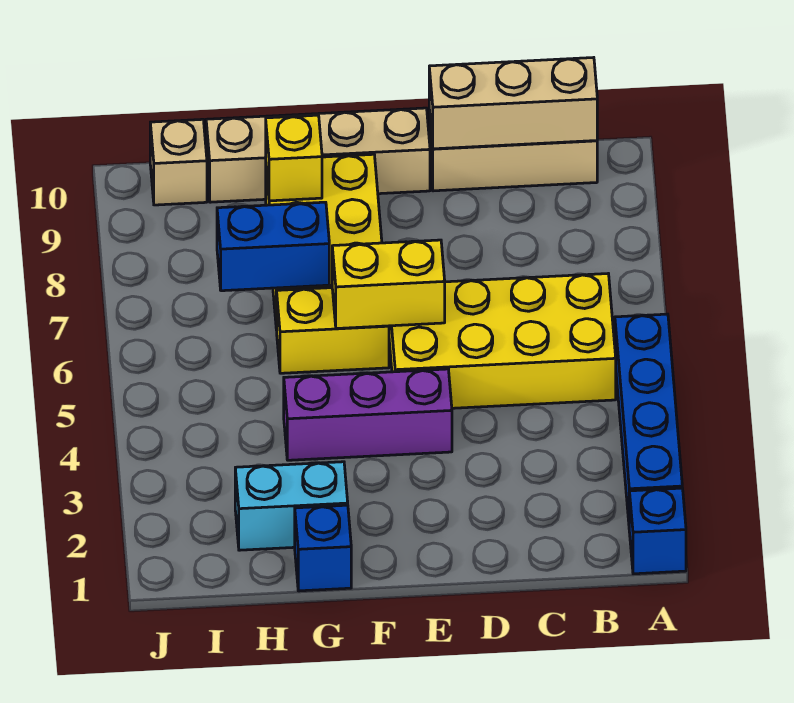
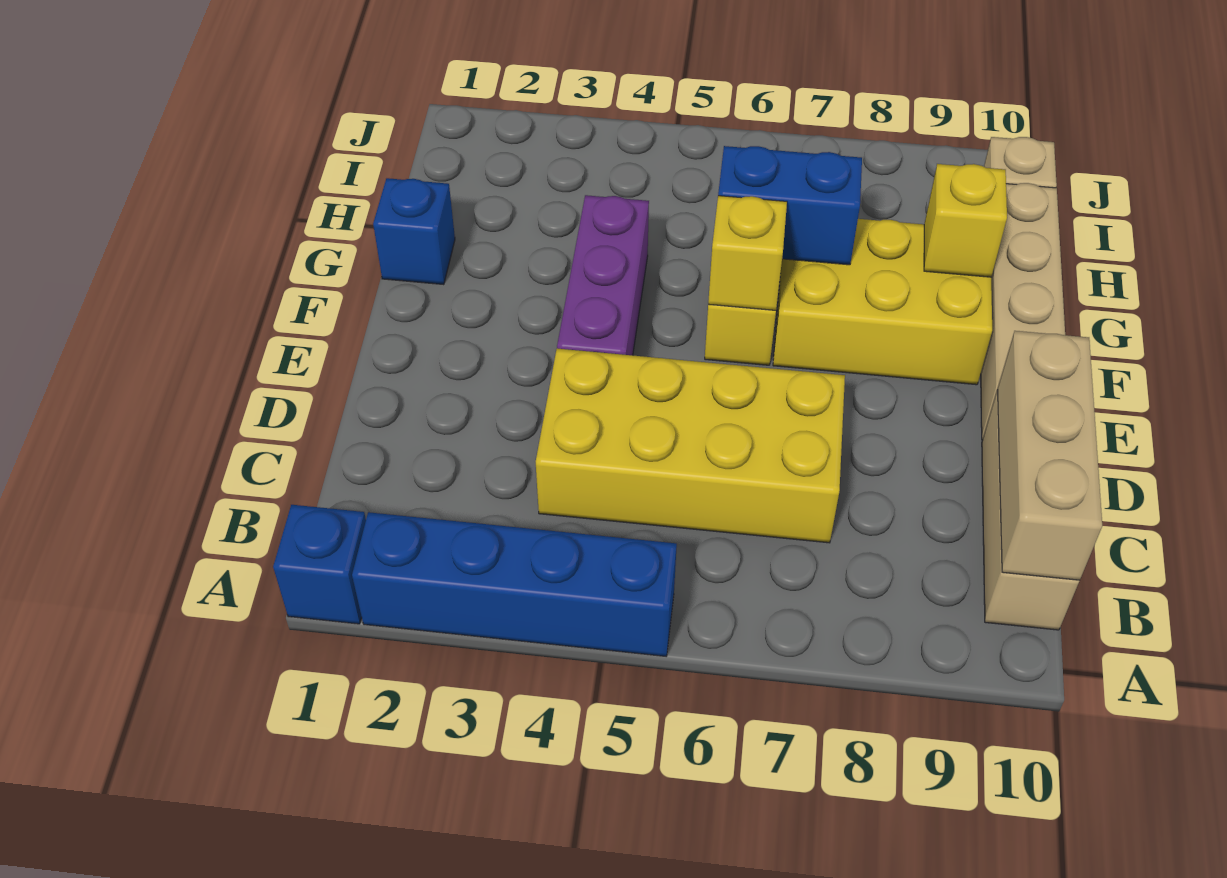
yellow 2x4 brick [389,274,616,408] -> yellow 2x4 brick turned to [536,349,845,543]
yellow 1x2 brick [332,240,445,329] -> yellow 1x1 brick [708,196,787,310]
cyan 1x2 brick [235,462,348,550] -> none
blue 1x2 brick [217,202,329,291] -> blue 1x2 brick turned to [718,146,862,265]

